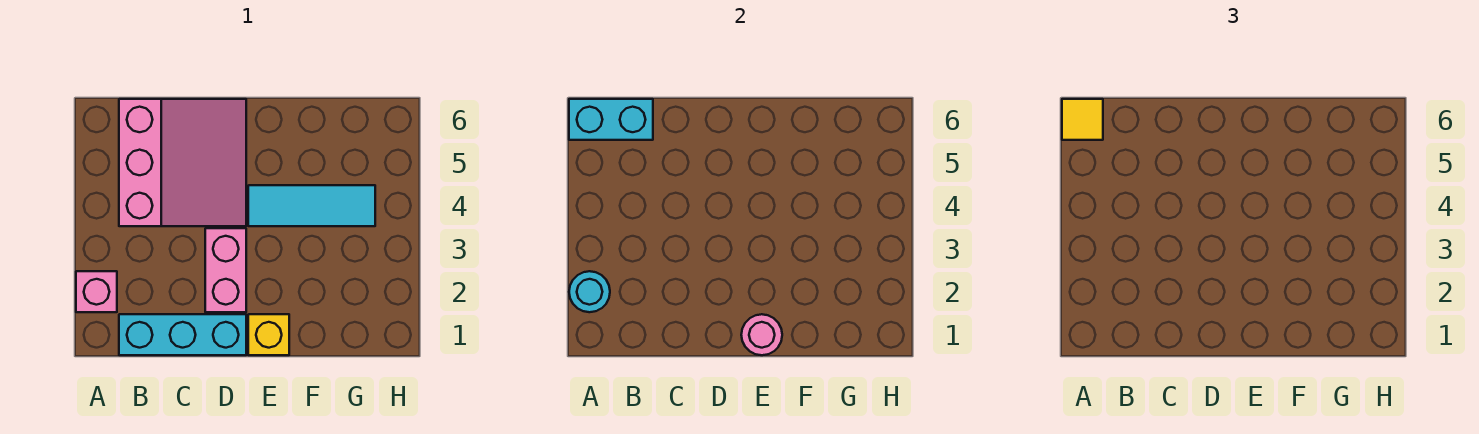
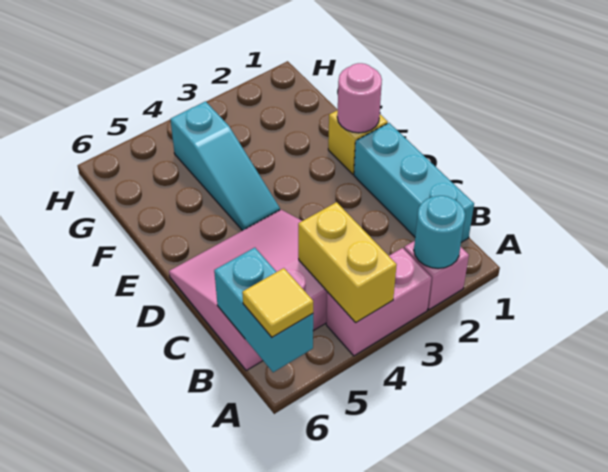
none -> yellow 1x2 brick [298,202,397,323]
pink 1x2 brick [205,228,246,312] -> pink 1x2 brick moved to [326,248,431,356]
cyan 1x3 tile [248,185,375,226] -> cyan 1x3 slope [170,101,280,231]

